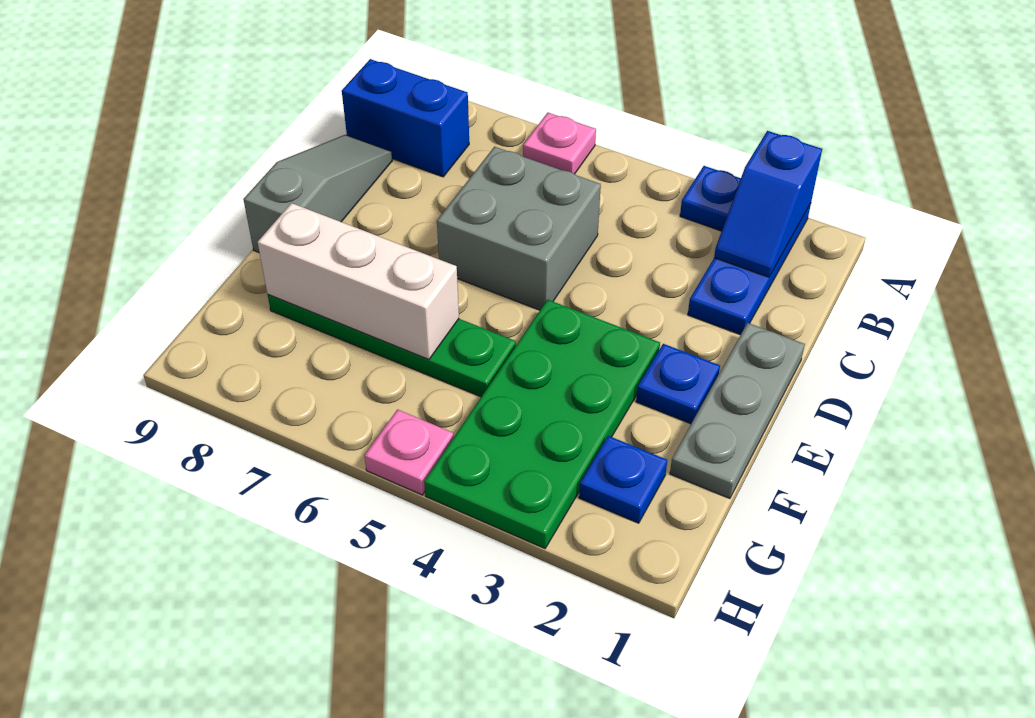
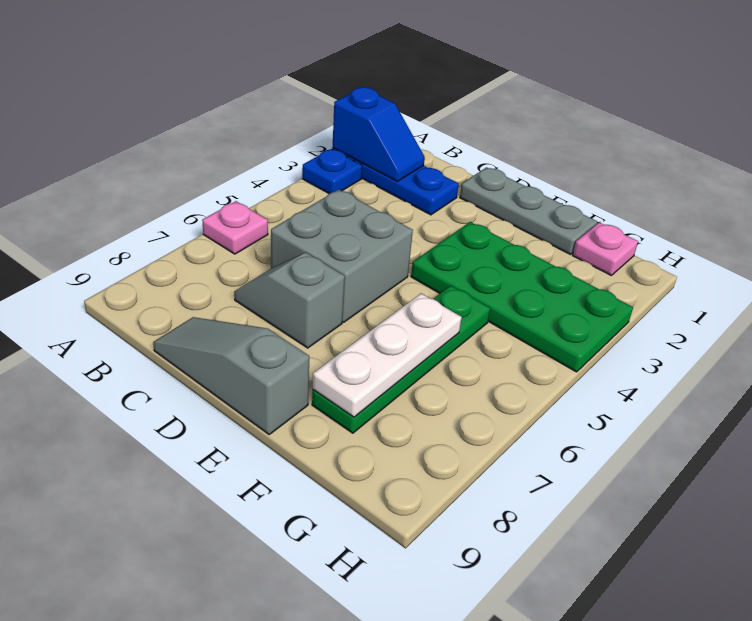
blue 1x2 brick [342,59,469,177] -> none
none -> grey 1x2 slope [234,253,345,348]
blue 1x1 plate [636,344,720,424] -> none
white 1x3 brick [258,203,459,359] -> white 1x3 plate [313,293,462,417]
blue 1x1 plate [579,436,667,523] -> none
pink 1x1 plate [364,410,454,495] -> pink 1x1 plate moved to [573,222,638,276]

